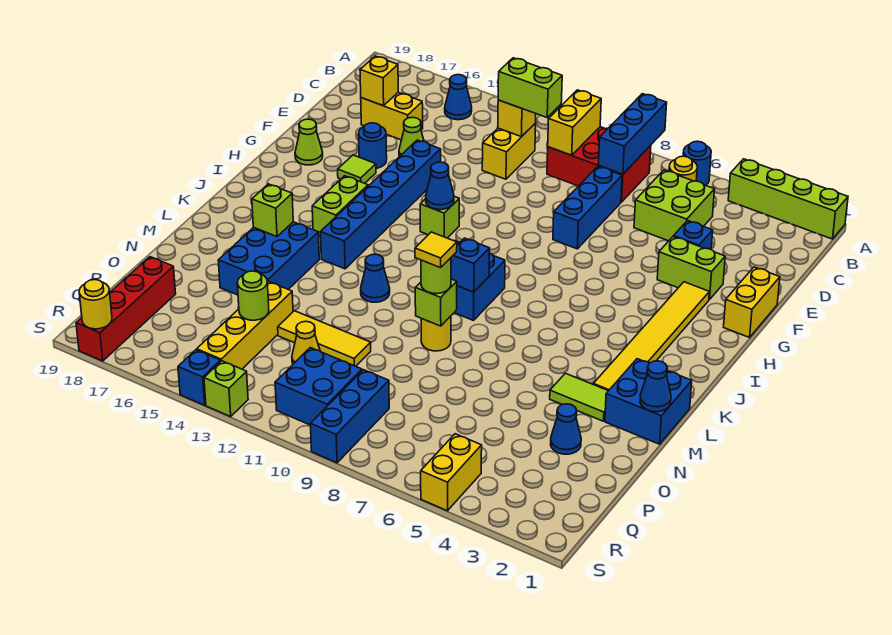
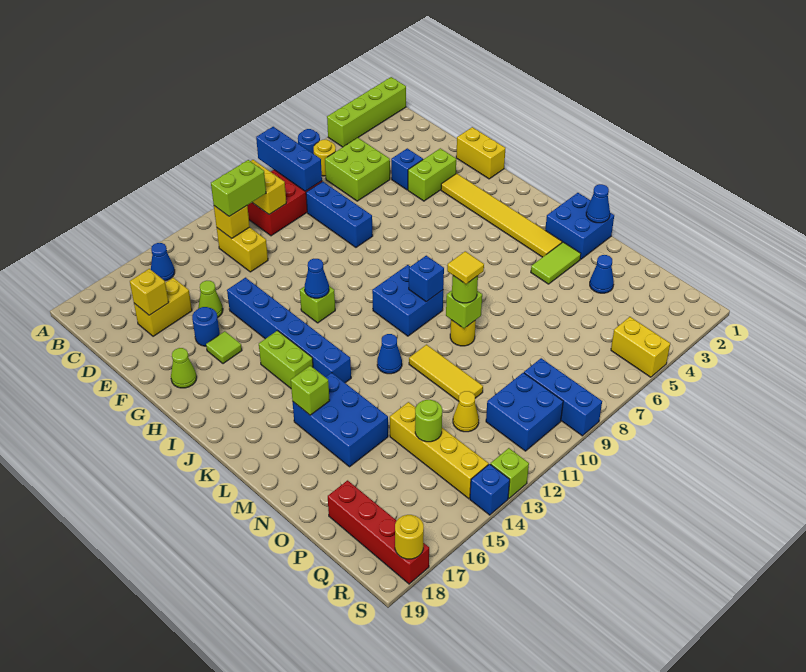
yellow 1x3 tile [278,311,371,366] -> yellow 1x3 tile turned to [409,345,483,401]

